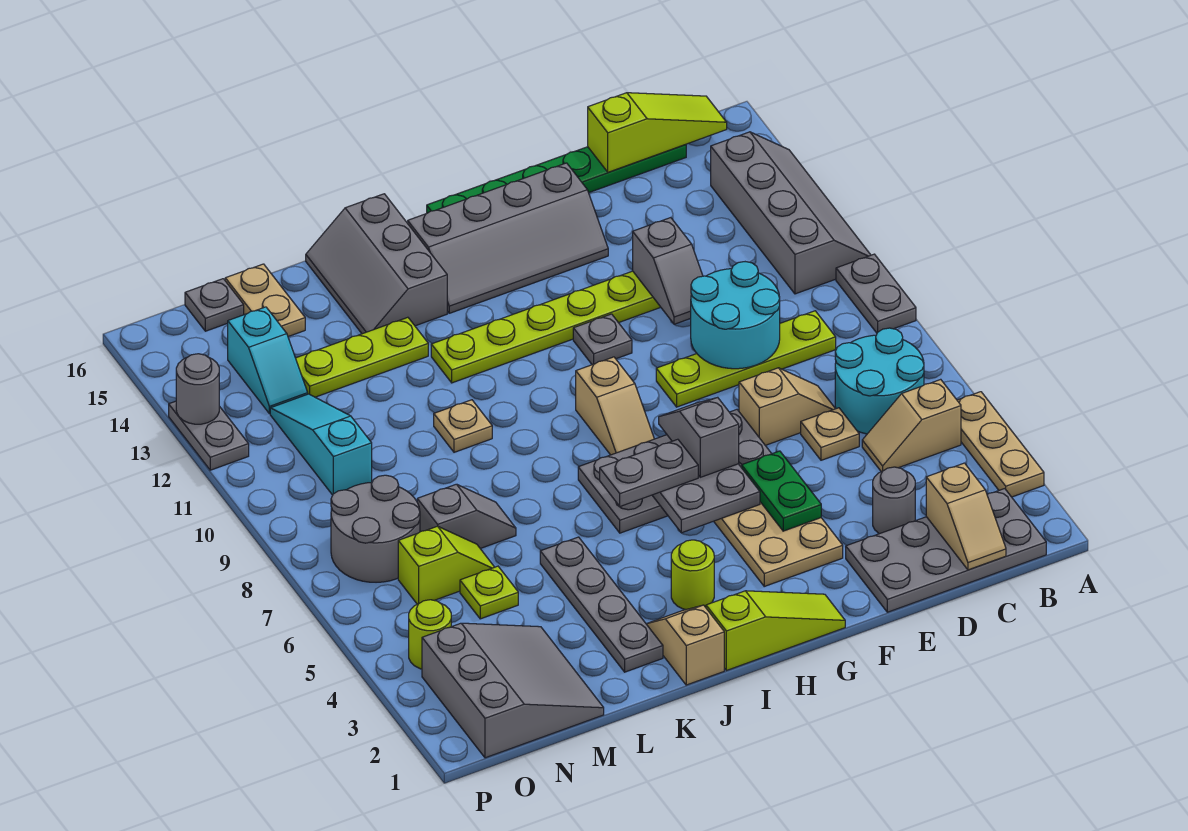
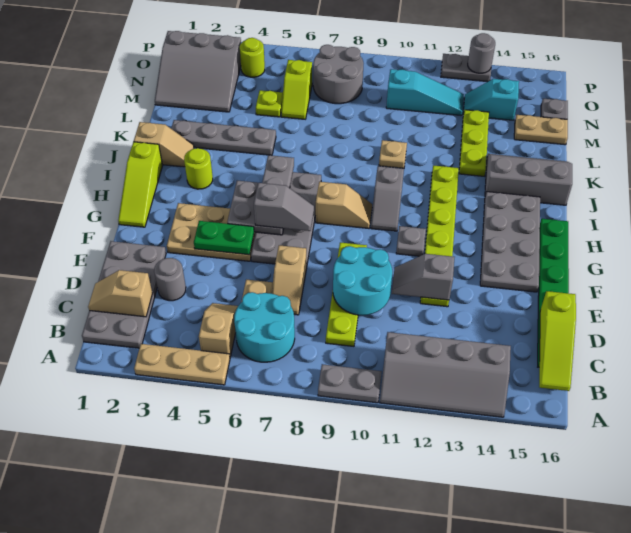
grey 2x4 slope [408,163,608,313] -> grey 2x4 plate [480,192,540,292]
tan 1x2 slope [576,357,654,455] -> tan 1x2 slope turned to [316,182,372,228]
grey 1x2 slope [417,484,516,549] -> grey 1x2 slope moved to [371,166,404,231]

